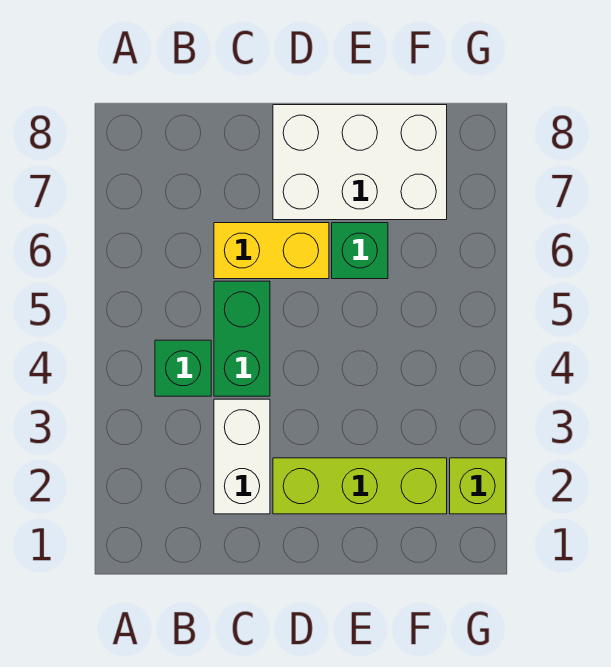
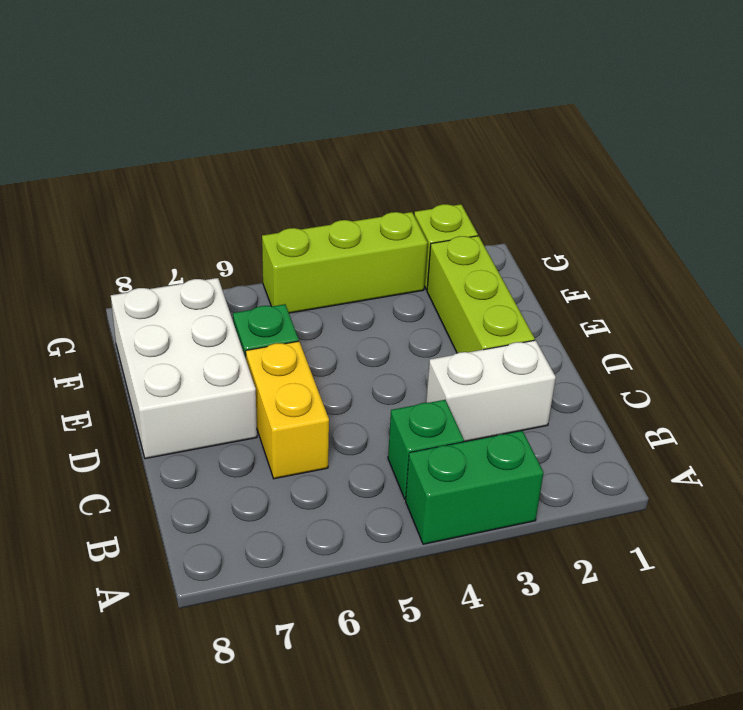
green 1x2 brick [214,281,270,396] -> green 1x2 brick moved to [406,431,544,544]
none -> lime 1x3 brick [262,212,427,313]

